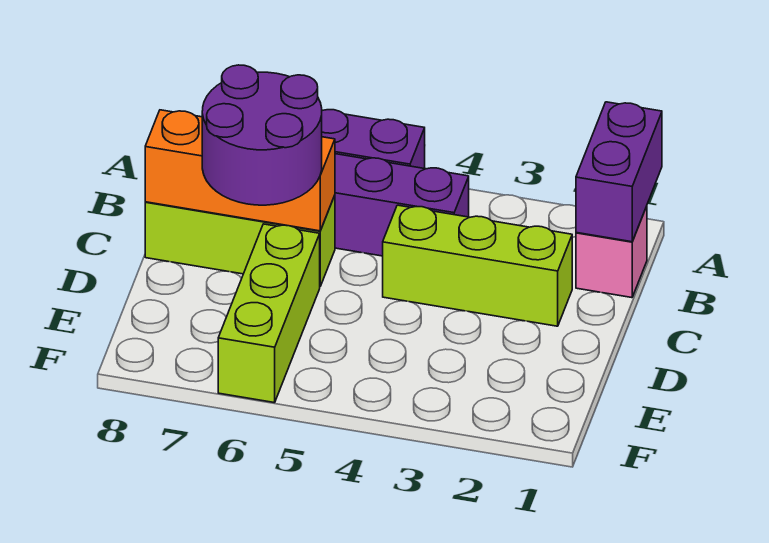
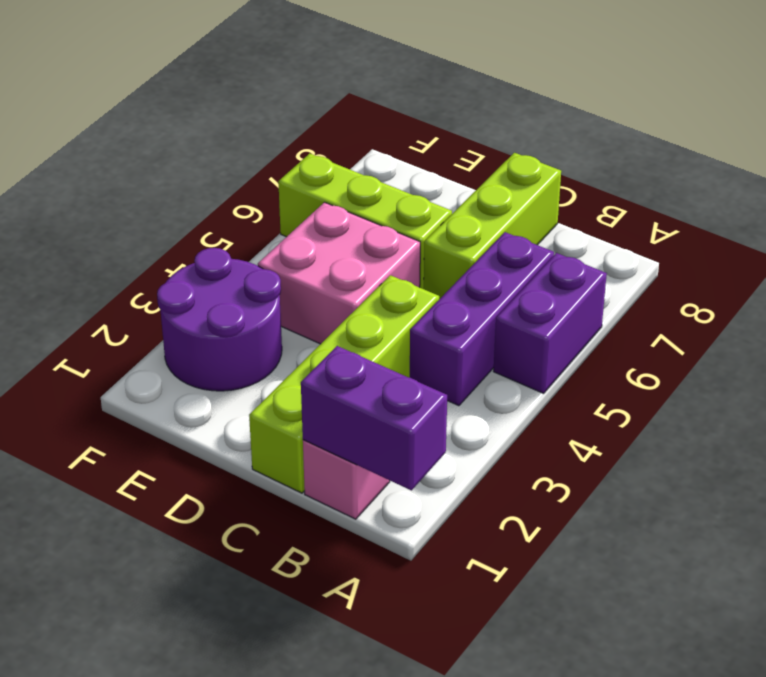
lime 1x3 brick [383,205,572,326] -> lime 1x4 brick [249,275,439,493]
orange 1x3 brick [145,110,335,231] -> none
purple 2x2 round brick [202,65,322,205] -> purple 2x2 round brick moved to [157,248,282,391]
none -> pink 2x2 brick [258,202,420,344]

